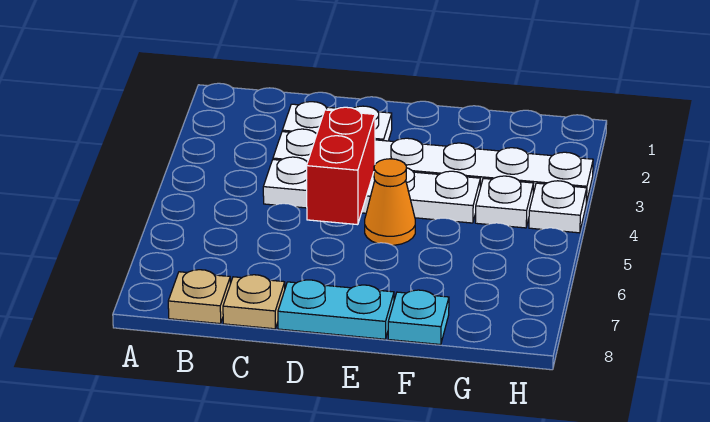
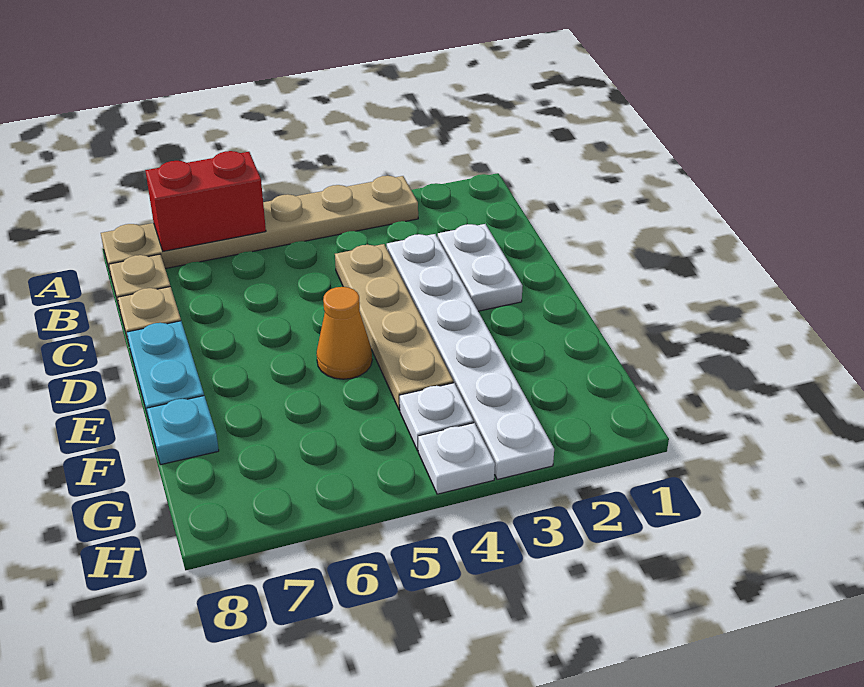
none -> tan 1x6 plate [101,176,418,275]
white 1x4 plate [263,157,480,223] -> tan 1x4 plate [335,244,453,410]
red 1x2 brick [307,107,375,225] -> red 1x2 brick moved to [145,151,266,251]

